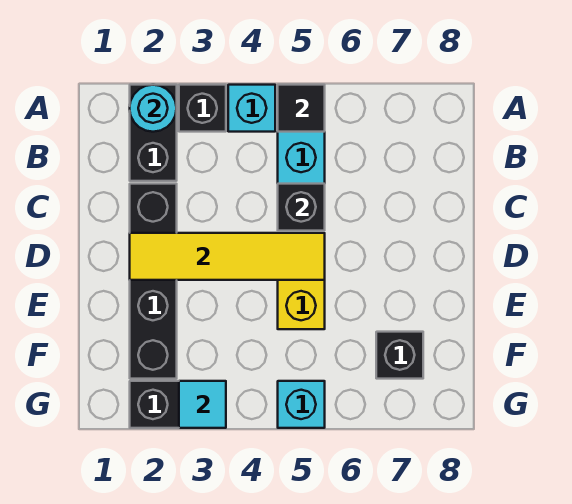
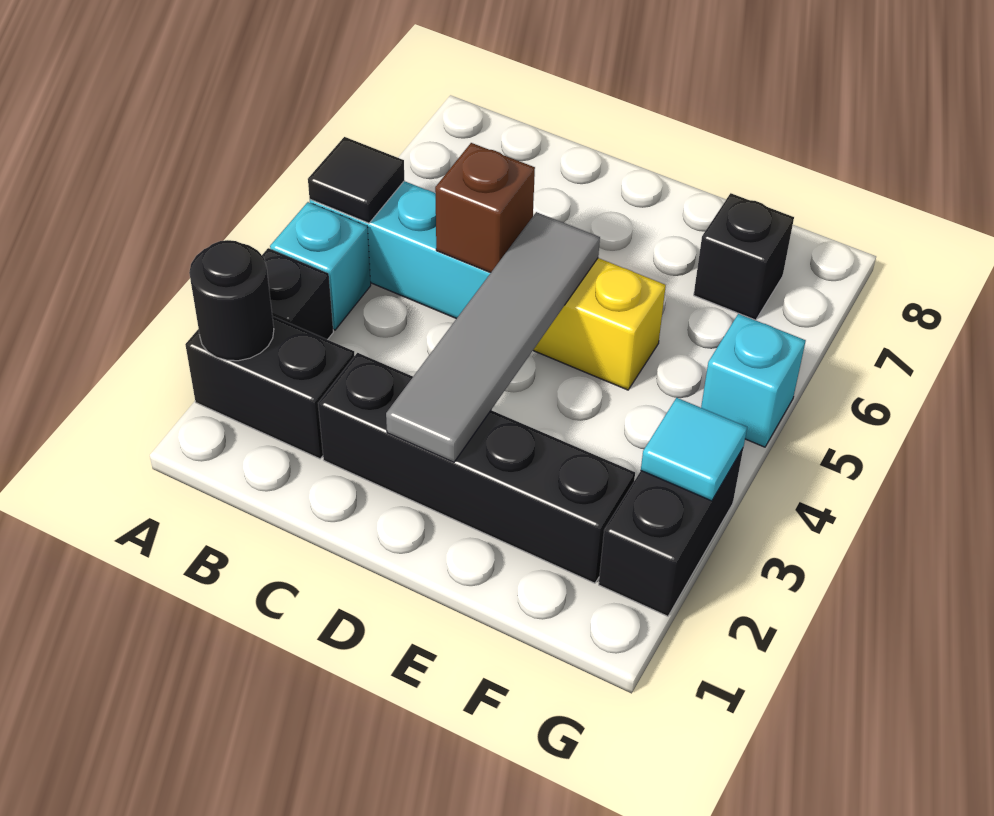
cyan 1x1 round brick [130,85,176,132] -> black 1x1 round brick [189,240,274,361]
black 1x1 brick [278,184,325,231] -> brown 1x1 brick [435,143,535,273]
yellow 1x4 tile [130,233,325,280] -> grey 1x4 tile [386,212,600,462]

